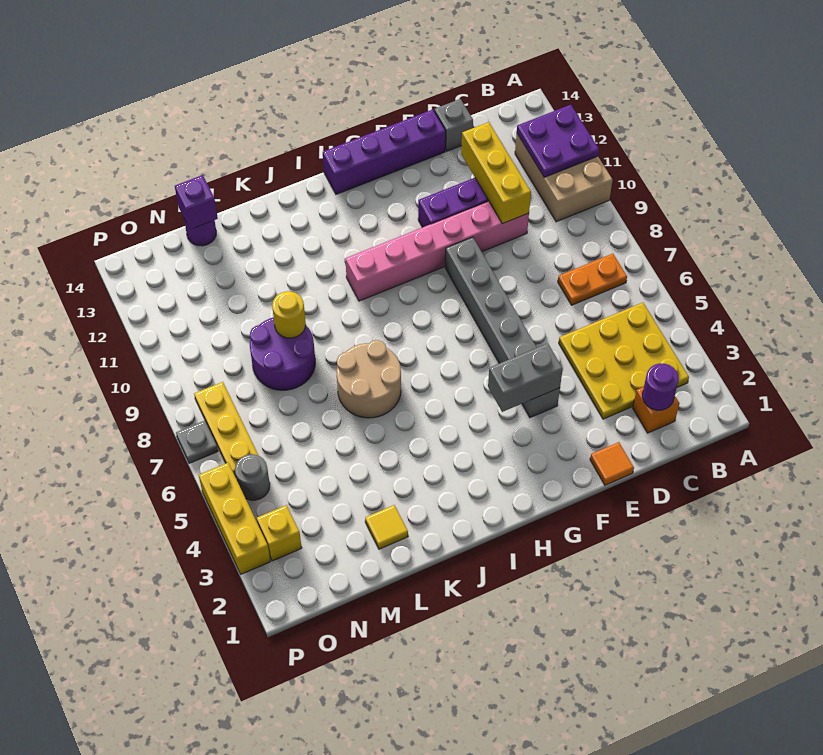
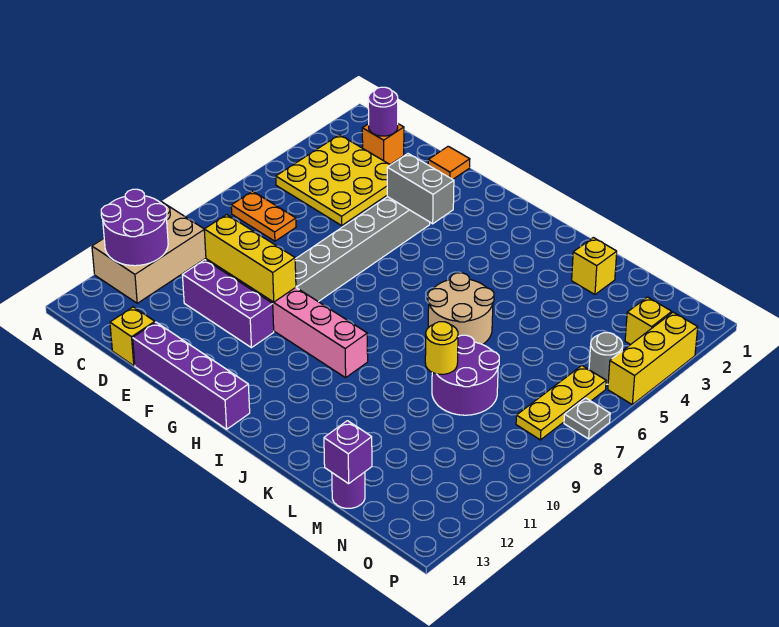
purple 2x2 plate [517,105,599,177] -> purple 2x2 round brick [101,189,168,266]
yellow 1x3 brick [461,122,531,224] -> yellow 1x3 brick turned to [204,215,296,302]
grey 1x1 brick [434,99,473,151] -> yellow 1x1 brick [110,307,155,366]
yellow 1x1 tile [365,505,408,549] -> yellow 1x1 brick [572,238,617,295]

